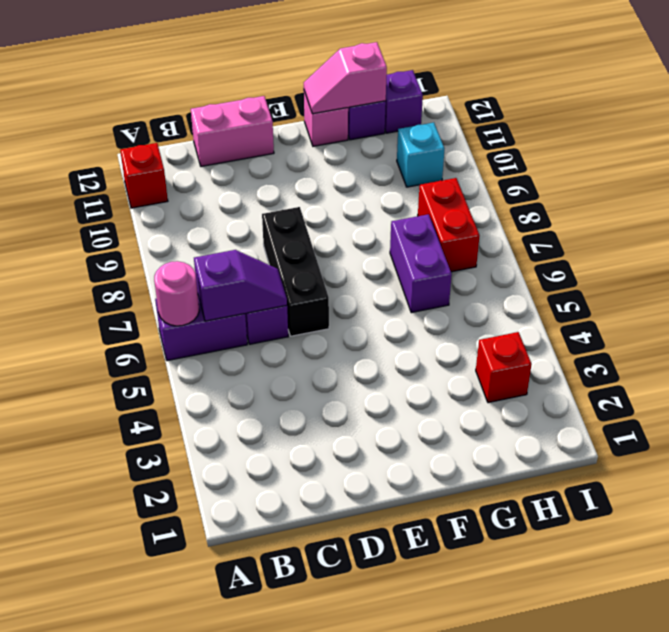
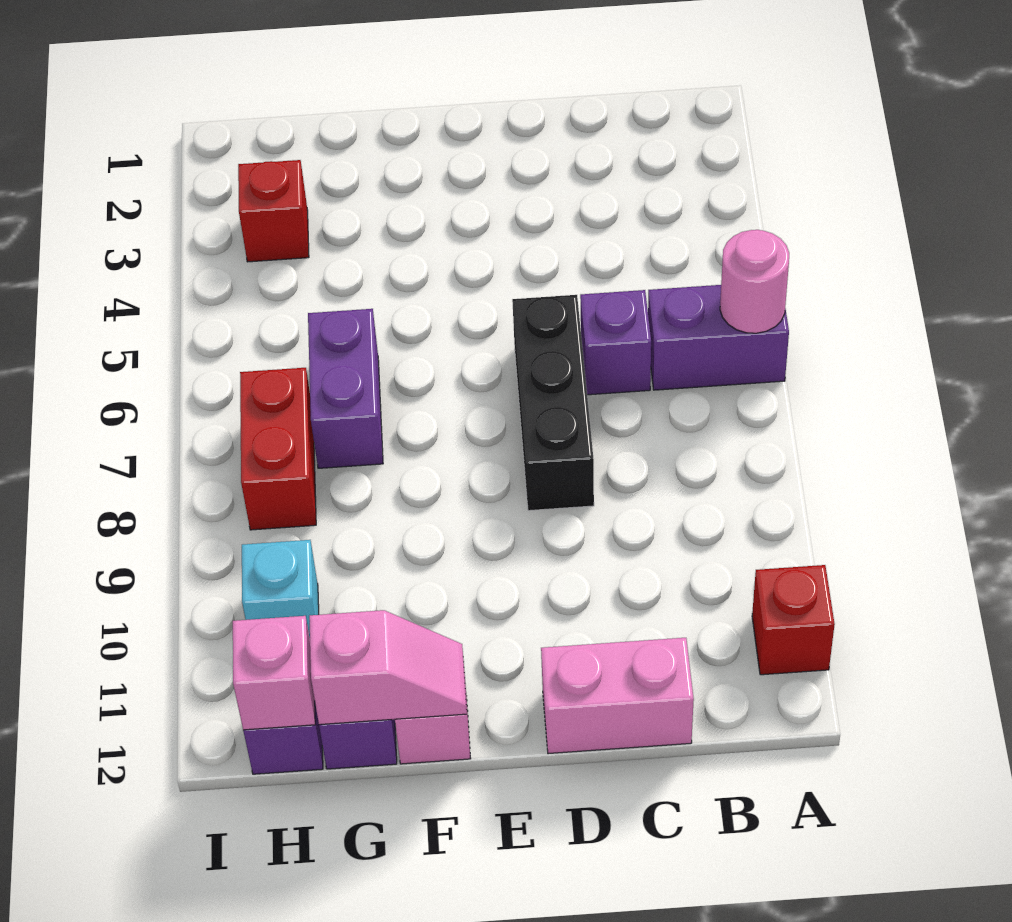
purple 1x2 slope [194,250,287,321] -> none
none -> pink 1x1 brick [233,616,315,730]

